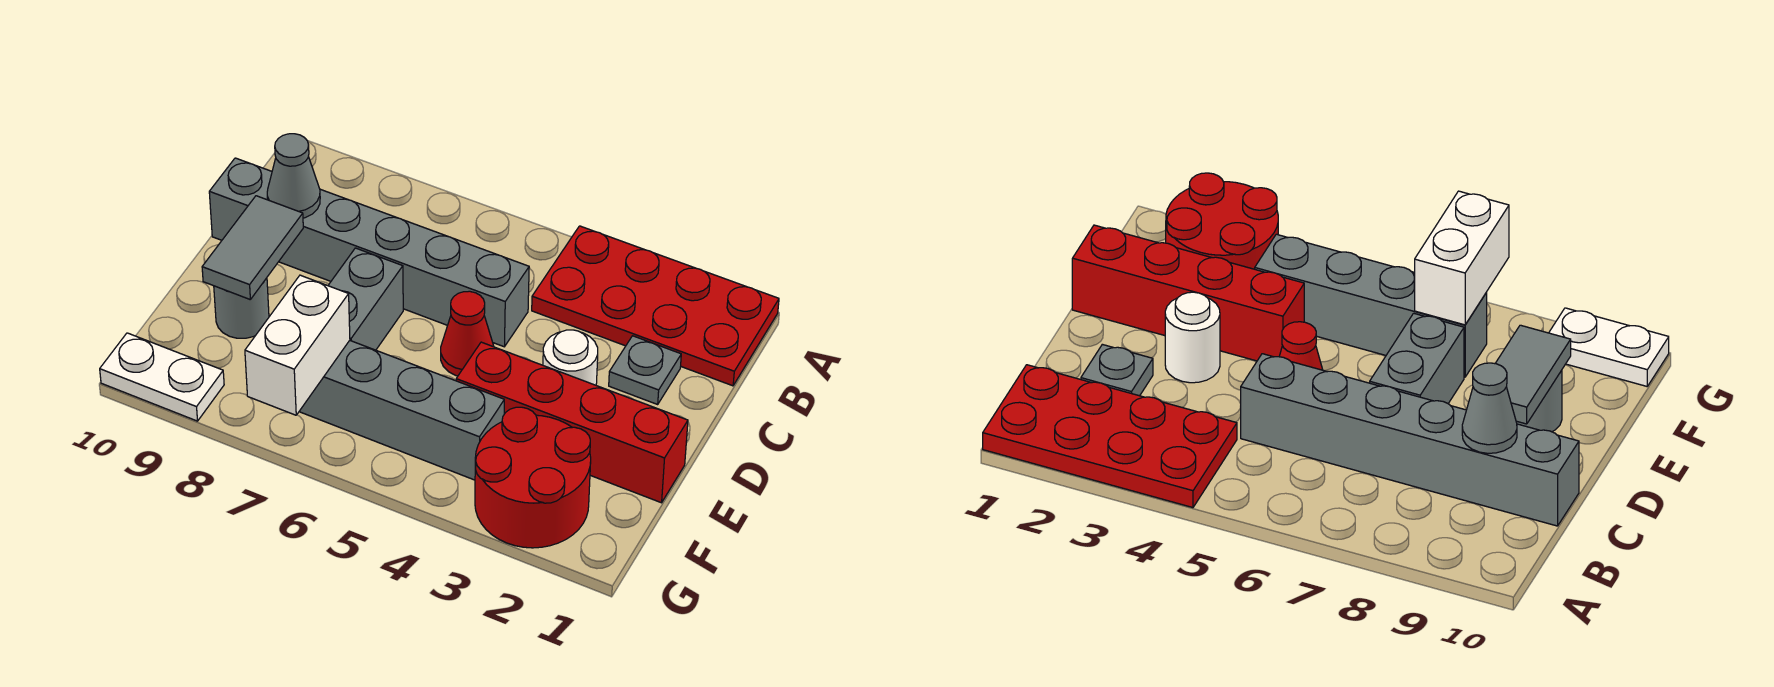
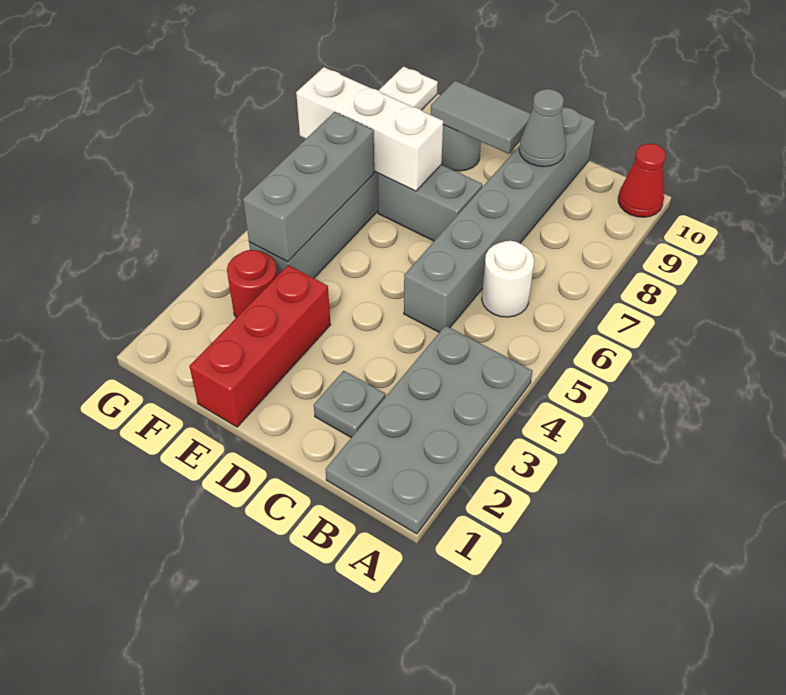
red 2x4 plate [532,226,779,386] -> grey 2x4 plate [325,326,532,534]
white 1x1 round brick [543,330,598,385] -> white 1x1 round brick moved to [482,241,534,317]
red 1x1 cone [441,291,494,376] -> red 1x1 cone moved to [618,143,666,217]
red 1x4 brick [456,342,688,503] -> red 1x3 brick [189,265,330,427]
red 2x2 round brick [475,407,591,548] -> red 1x1 round brick [227,250,277,318]
none -> grey 1x3 brick [243,112,374,262]
white 1x2 brick [245,275,350,415] -> white 1x3 brick [296,67,443,191]

